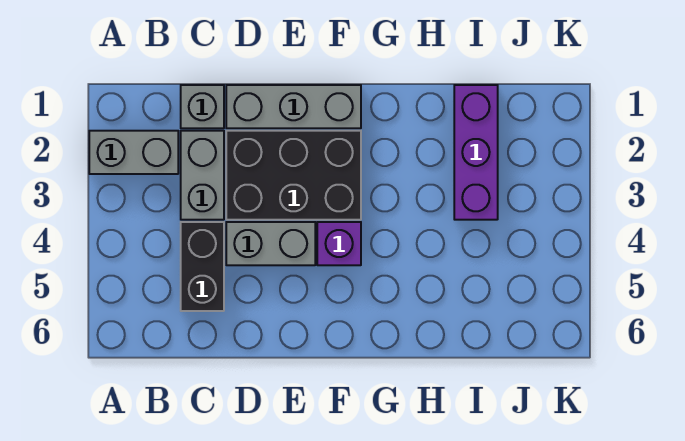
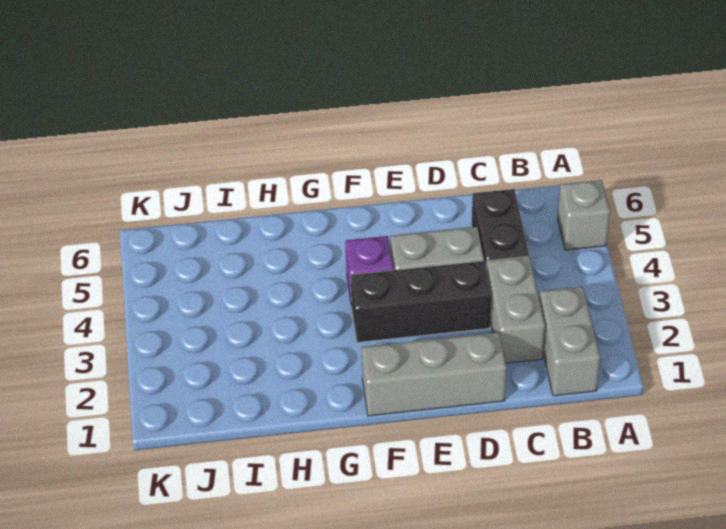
grey 1x2 brick [89,131,178,174] -> grey 1x2 brick turned to [539,287,600,396]
grey 1x1 brick [181,85,224,128] -> grey 1x1 brick moved to [558,180,610,250]
black 2x3 brick [226,131,361,220] -> black 1x3 brick [351,261,491,342]
purple 1x3 brick [454,85,498,220] -> none

